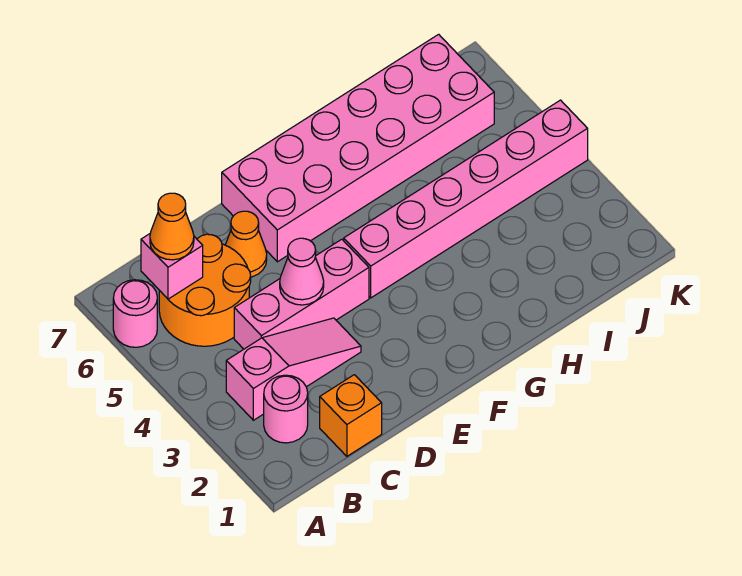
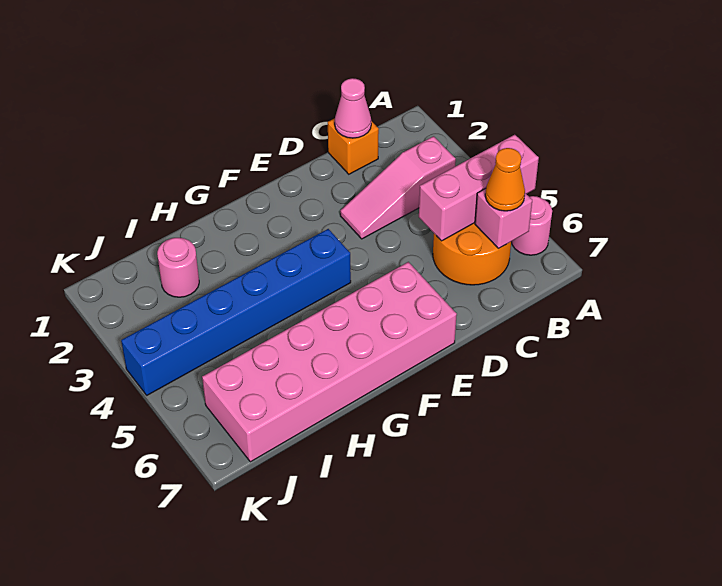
pink 1x1 round brick [264,375,308,443] -> pink 1x1 round brick moved to [157,238,199,297]
pink 1x3 brick [234,239,369,349] -> pink 1x3 brick moved to [419,135,539,241]
pink 1x1 cone [280,238,324,305] -> pink 1x1 cone moved to [335,78,371,138]
orange 1x1 cone [226,211,267,277] -> none
pink 1x6 brick [344,100,588,298] -> blue 1x6 brick [121,229,351,395]

